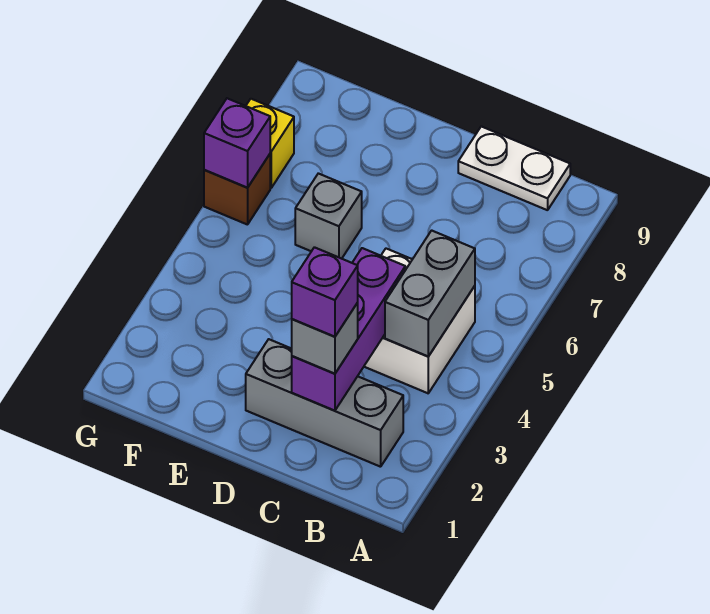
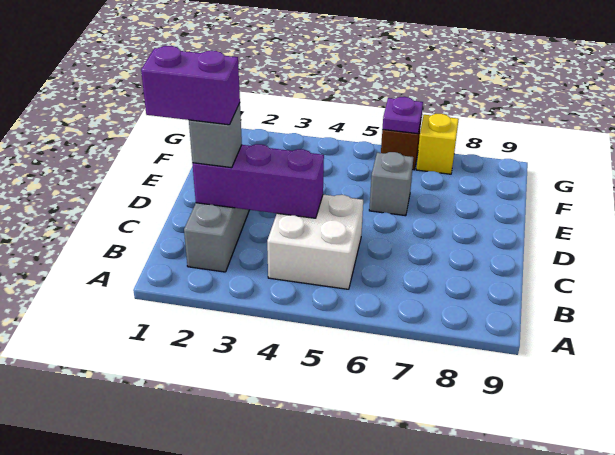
grey 1x2 brick [385,230,475,356] -> none
white 1x2 plate [458,126,570,210] -> none
purple 1x1 brick [292,247,358,337] -> purple 1x2 brick [141,46,240,125]
purple 1x1 brick [204,98,270,188] -> purple 1x1 plate [383,97,423,134]

